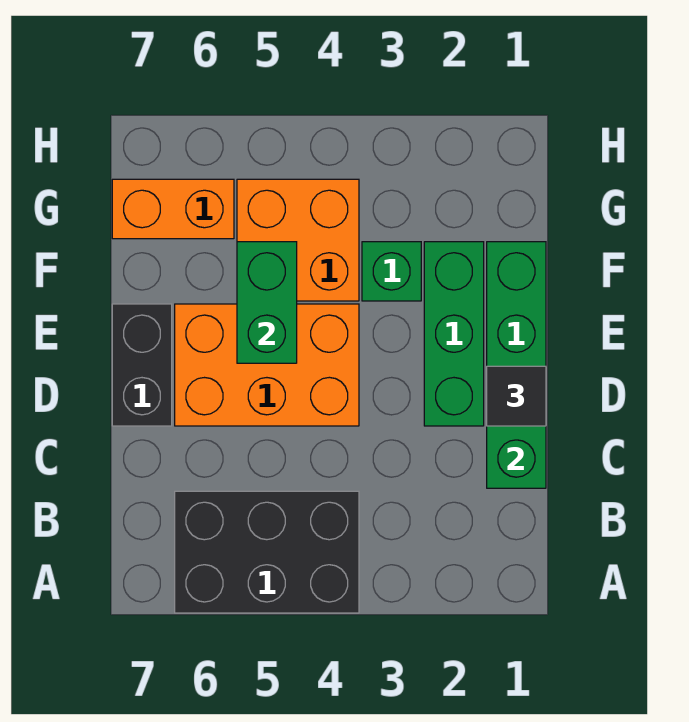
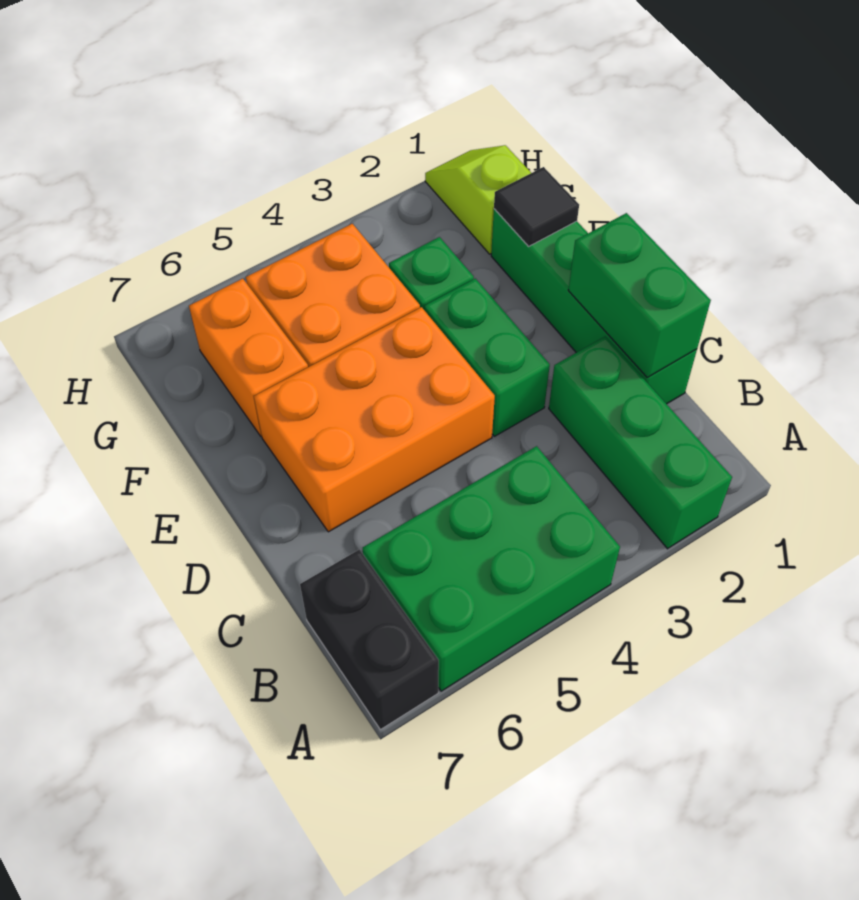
black 2x3 brick [175,491,359,613] -> green 2x3 brick [363,446,620,691]
black 1x1 tile [487,366,546,426] -> black 1x1 tile moved to [494,167,579,247]
green 1x3 brick [424,242,484,426] -> green 1x3 brick moved to [549,337,732,549]
black 1x2 brick [112,304,172,426] -> black 1x2 brick moved to [300,549,439,730]
green 1x2 brick [237,242,297,363] -> green 1x2 brick moved to [424,278,550,436]
none -> lime 1x2 slope [425,145,531,254]
orange 1x2 brick [112,179,234,239] -> orange 1x2 brick turned to [189,279,308,436]

